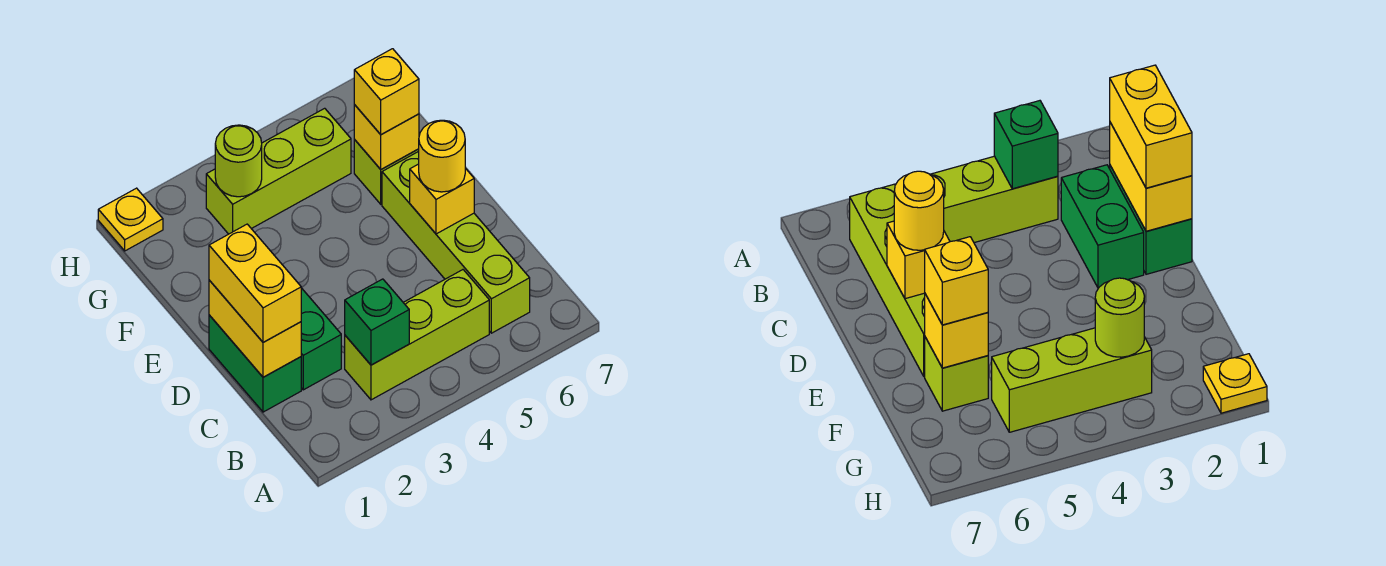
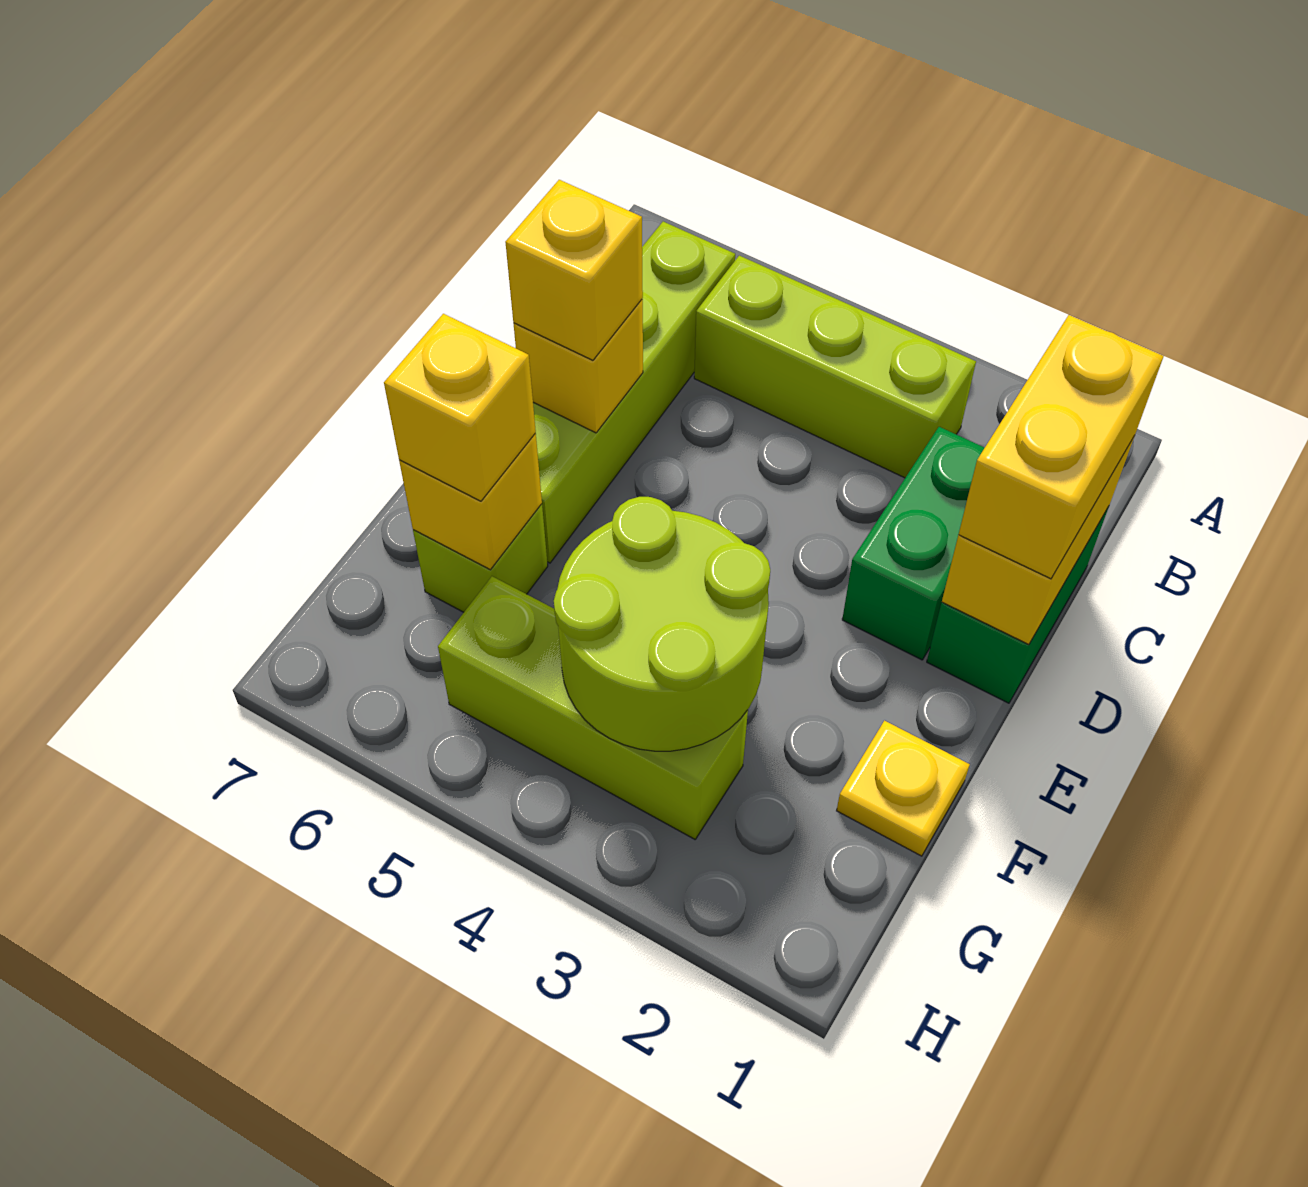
green 1x1 brick [345,279,409,365] -> none
yellow 1x1 round brick [419,120,465,192] -> yellow 1x1 brick [505,180,643,360]
lime 1x1 round brick [215,125,262,197] -> lime 2x2 round brick [554,497,770,751]
yellow 1x1 plate [98,188,163,251] -> yellow 1x1 plate moved to [837,721,970,856]

